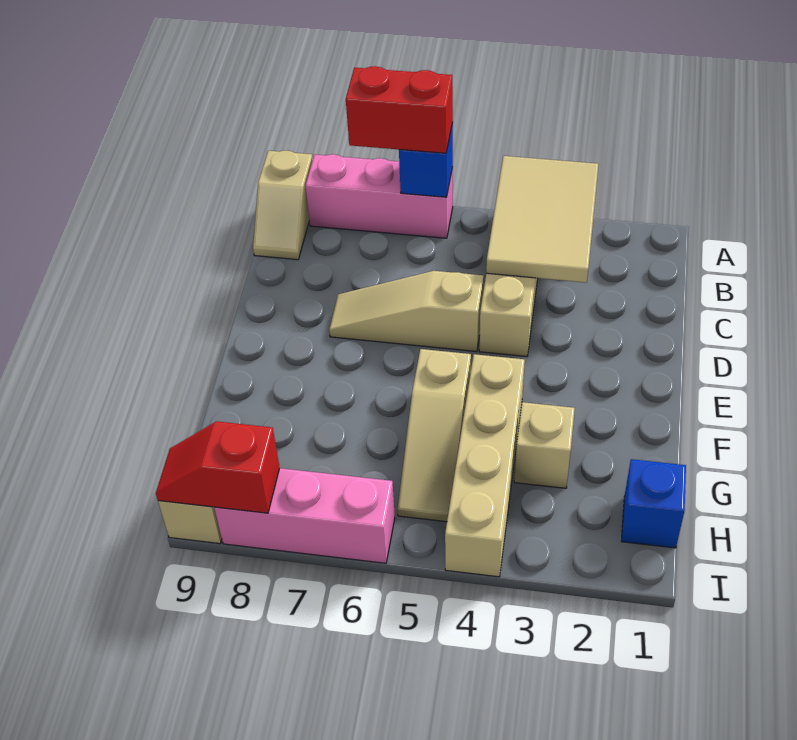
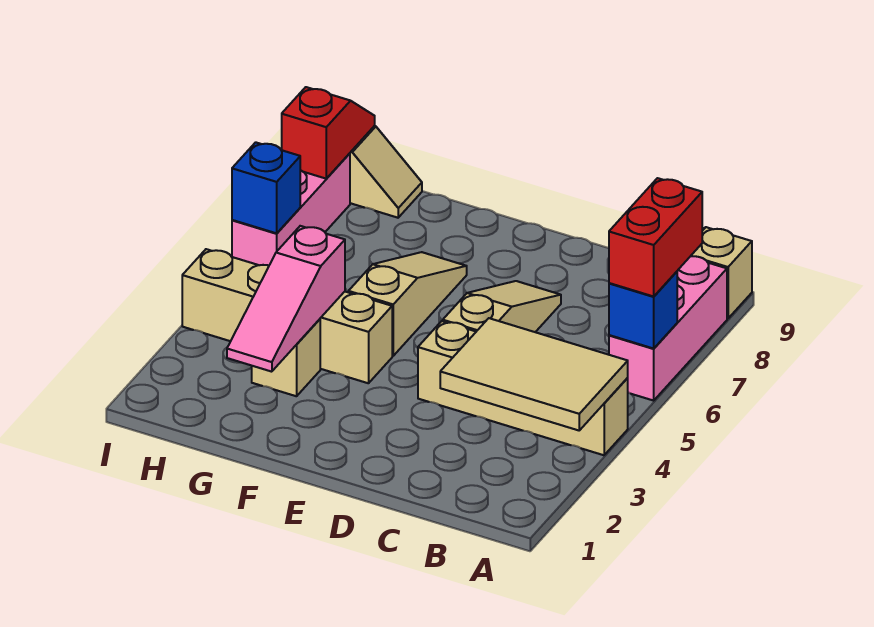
tan 1x3 slope [397,349,471,522] -> tan 1x3 slope turned to [349,252,467,356]
none -> pink 1x3 slope [227,226,345,372]
blue 1x1 brick [622,459,686,548] -> blue 1x1 brick moved to [232,142,300,233]

